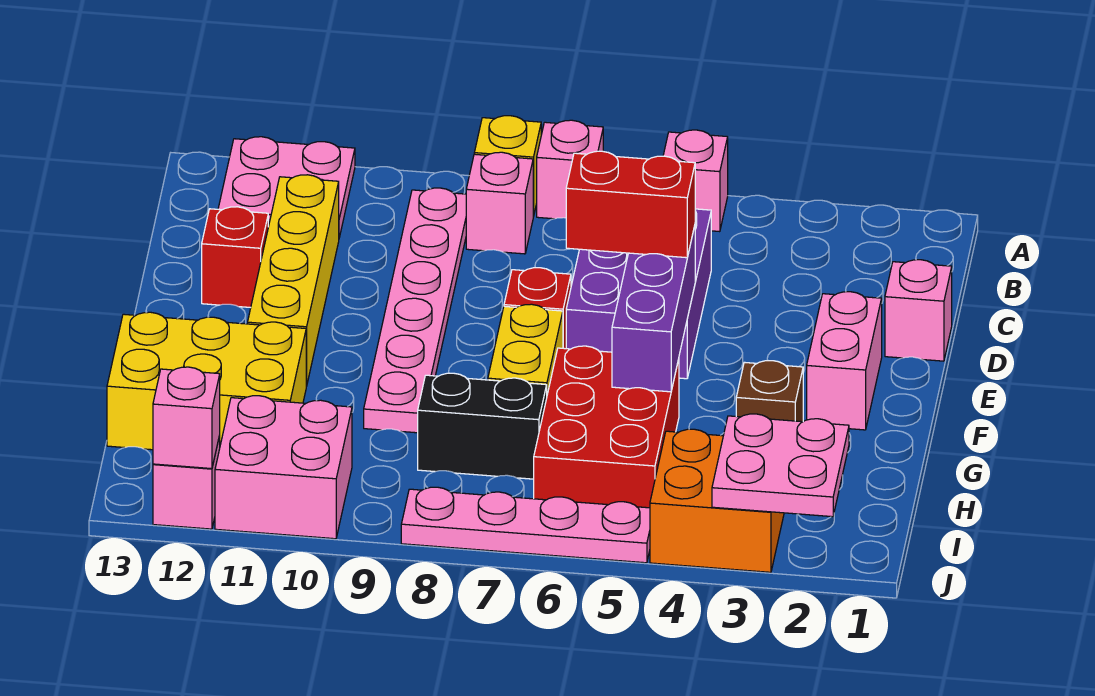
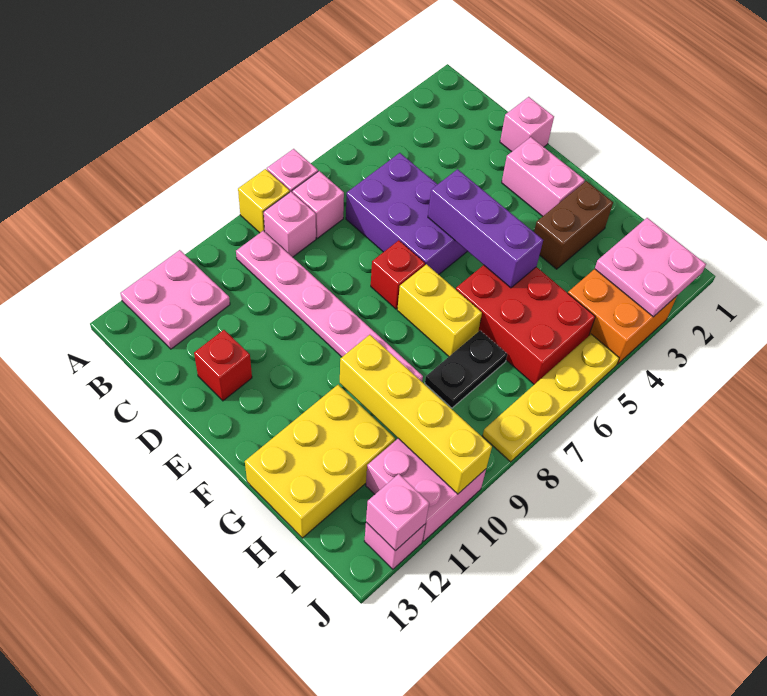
pink 1x1 brick [663,130,728,232] -> pink 1x1 brick moved to [292,171,344,238]
yellow 1x4 brick [248,175,339,386] -> yellow 1x4 brick moved to [340,335,492,494]
red 1x2 brick [566,151,695,258] -> none
brown 1x1 brick [736,360,803,422] -> brown 1x2 brick [534,181,613,269]
black 1x2 brick [418,373,547,479] -> black 1x2 plate [425,331,507,408]
pink 1x4 plate [401,487,650,563] -> yellow 1x4 plate [483,334,619,462]

